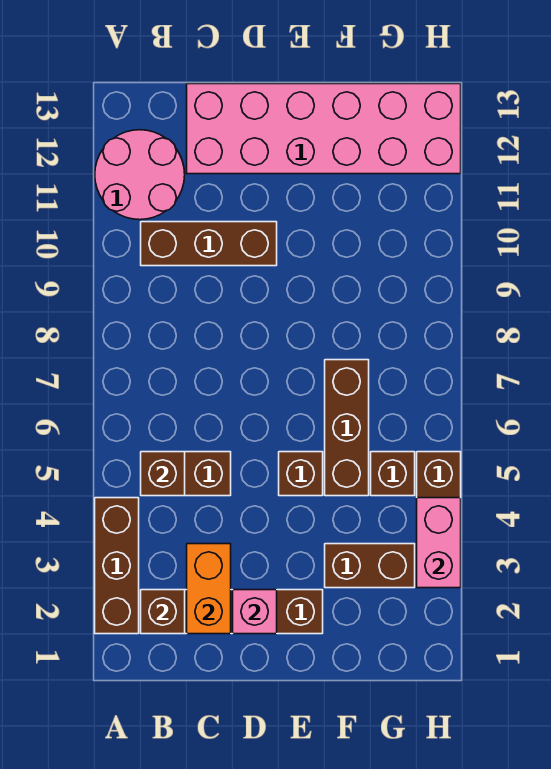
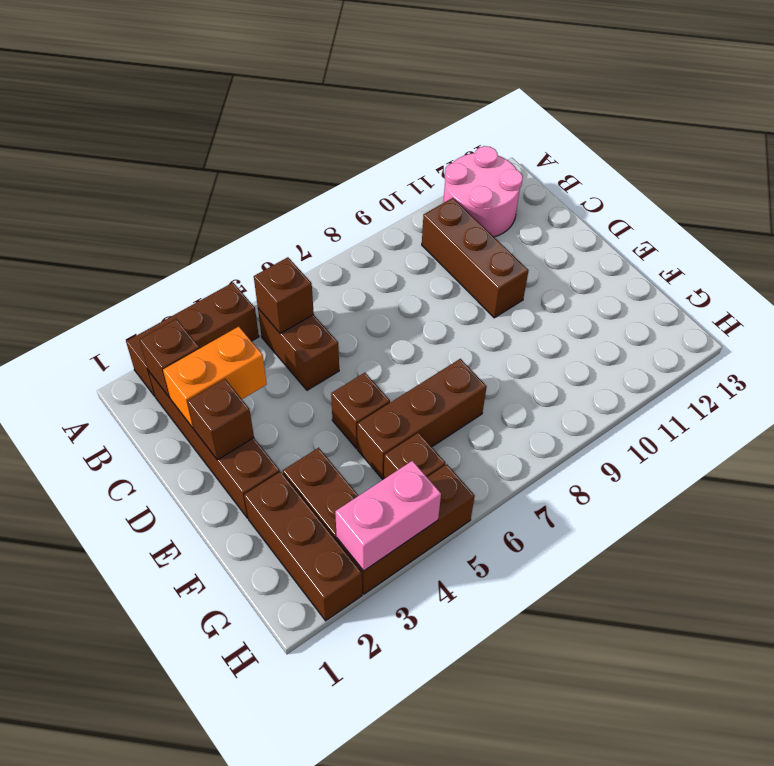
pink 2x6 brick [187,84,461,174] -> none
pink 1x1 brick [233,590,277,634] -> brown 1x1 brick [187,379,254,460]
none -> brown 1x3 brick [244,472,362,621]

